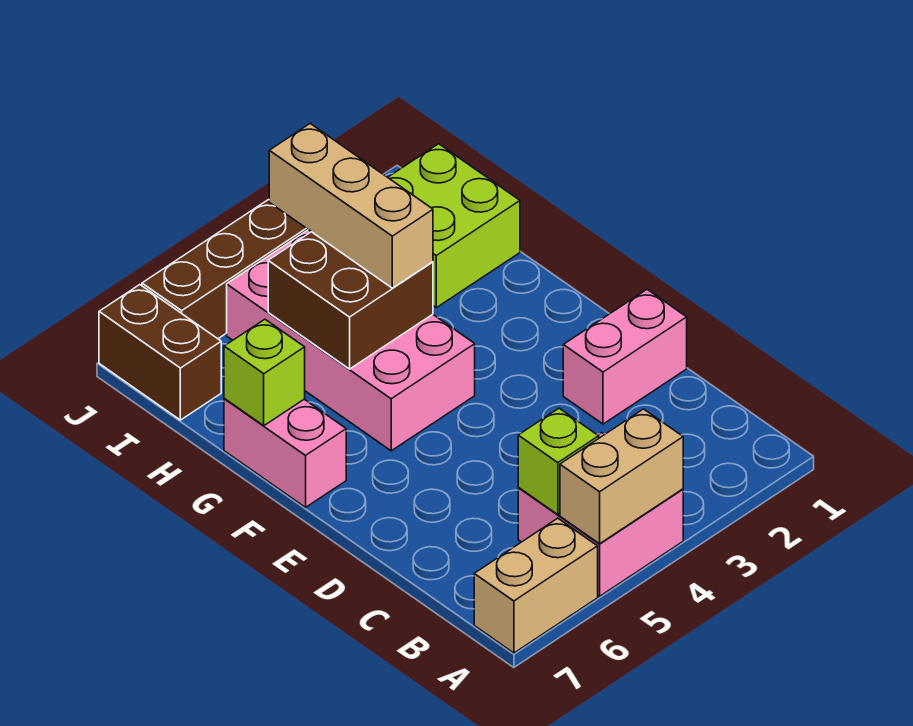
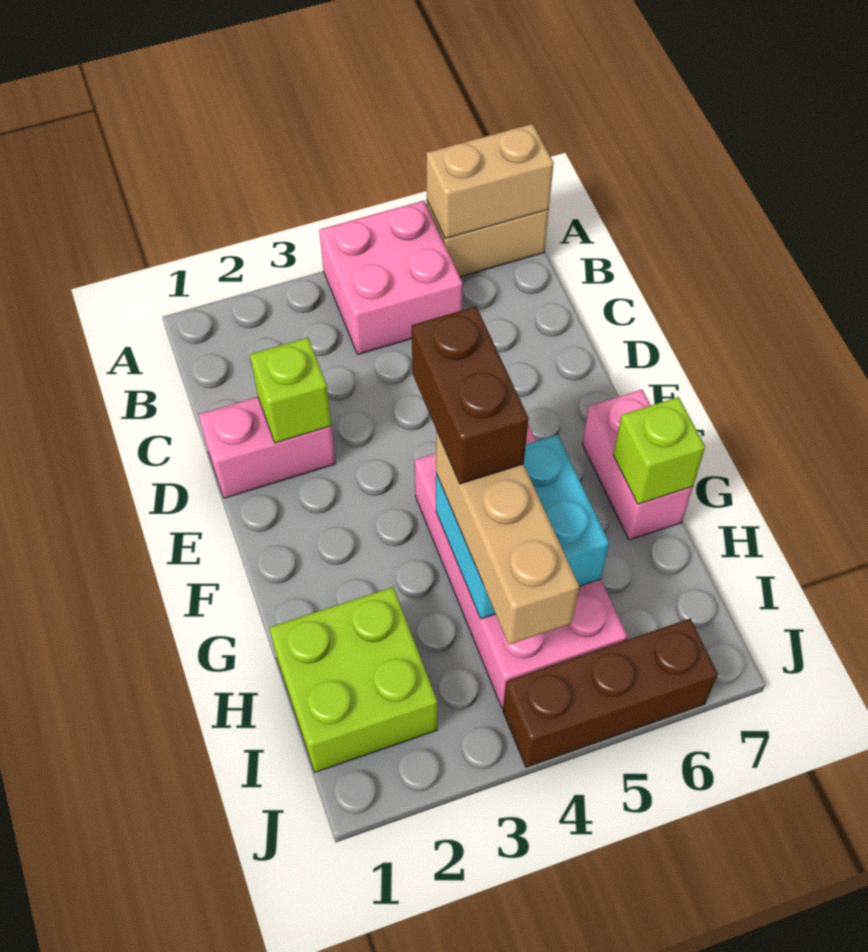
tan 1x2 brick [560,409,683,544] -> tan 1x2 brick moved to [426,124,554,239]
lime 1x1 brick [518,408,599,515] -> lime 1x1 brick moved to [250,337,331,443]
brown 2x2 brick [268,232,433,369] -> cyan 2x2 brick [436,435,609,619]
brown 1x2 brick [99,285,221,420] -> brown 1x2 brick moved to [412,306,529,484]

